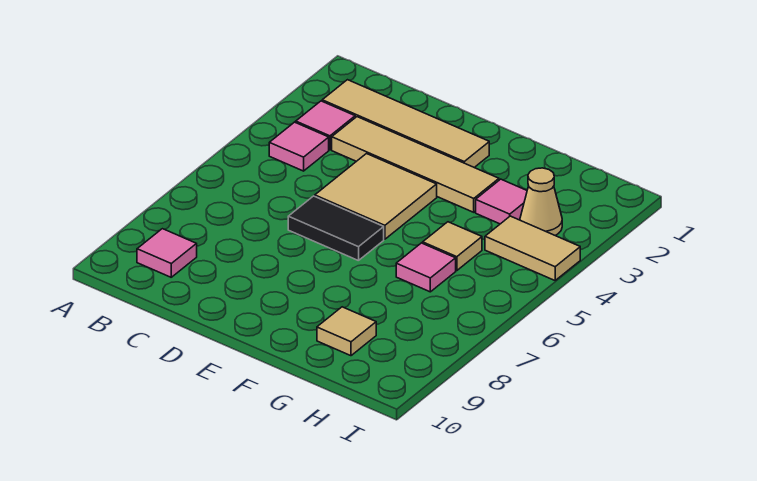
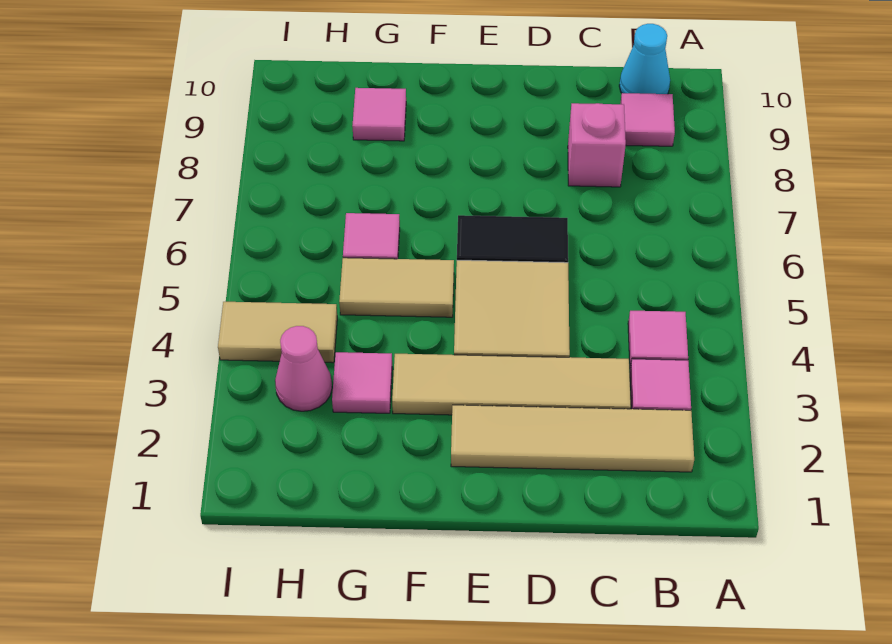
none -> cyan 1x1 cone [619,24,670,94]
none -> pink 1x1 brick [568,103,626,187]
tan 1x1 tile [423,222,482,271] -> tan 1x2 tile [339,258,454,317]
tan 1x1 tile [317,307,376,356] -> pink 1x1 tile [352,88,406,141]
tan 1x1 cone [520,168,562,236] -> pink 1x1 cone [275,326,332,411]

